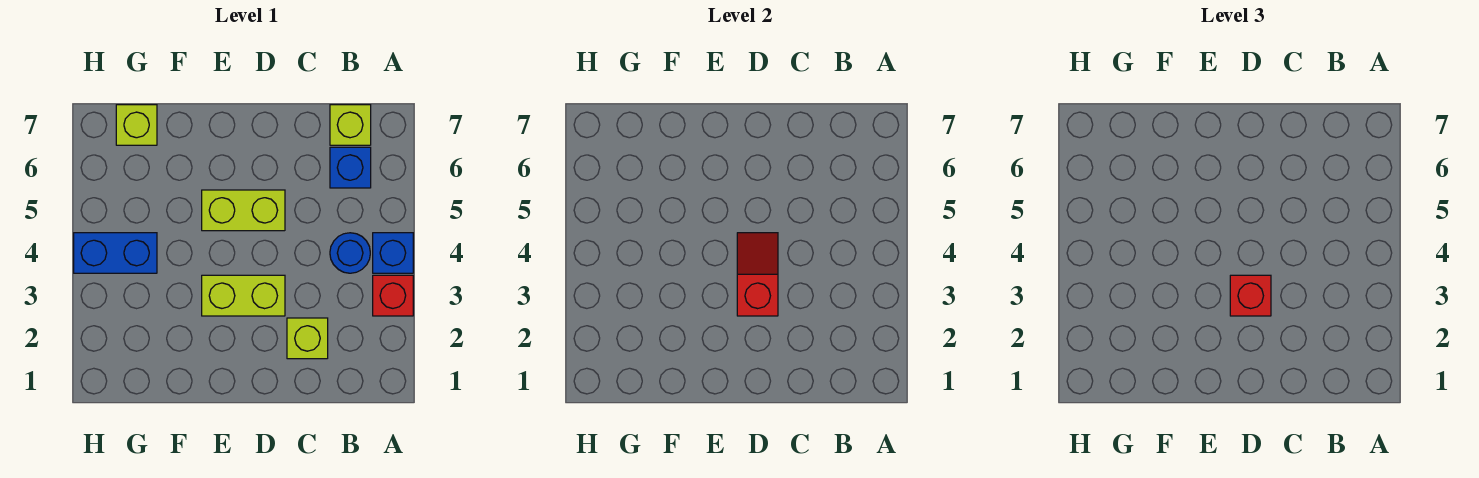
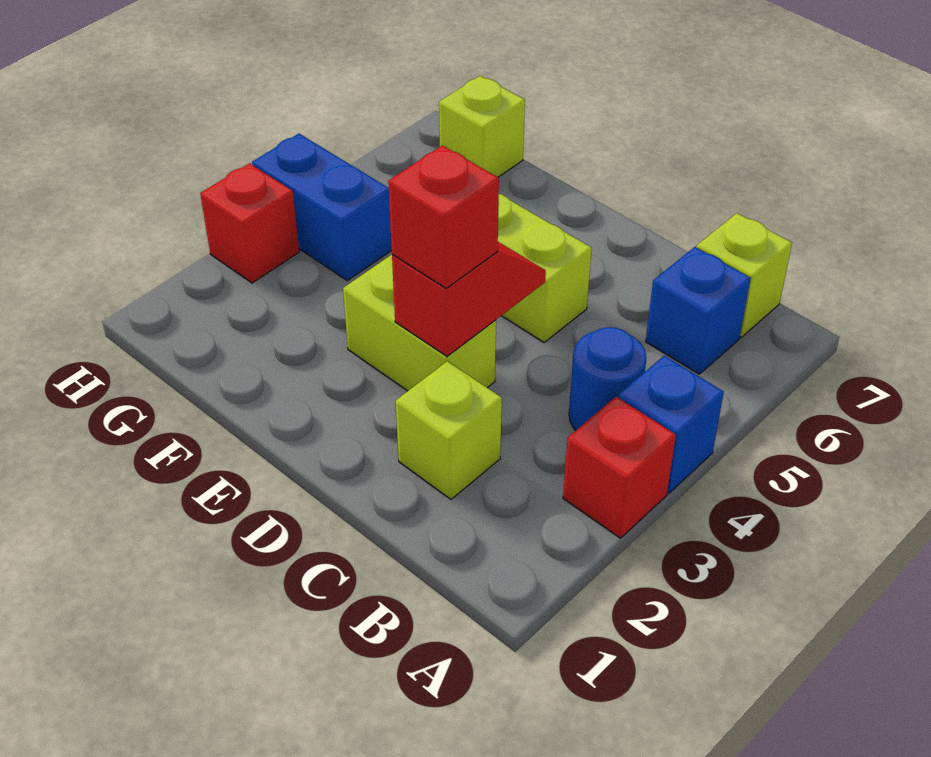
none -> red 1x1 brick [200,163,299,283]

